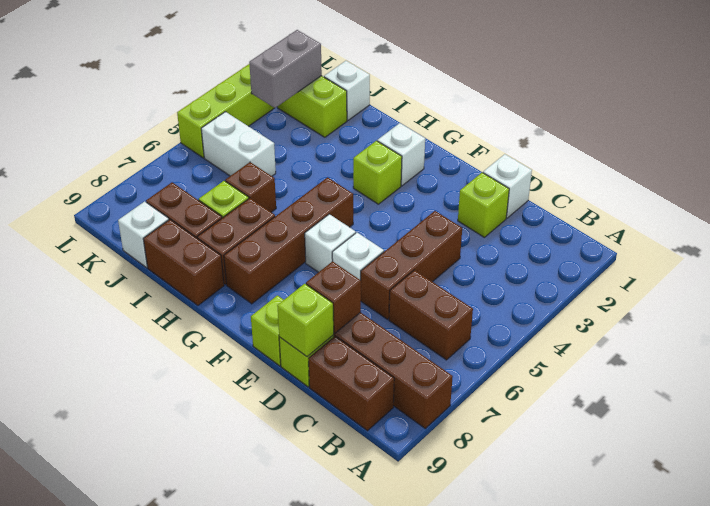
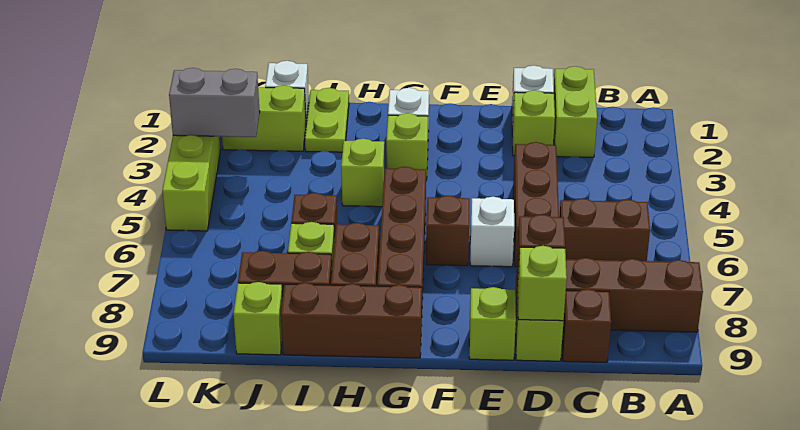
brown 1x2 brick [309,336,394,431] -> brown 1x1 brick [562,289,611,362]
none -> lime 1x2 brick [554,66,597,157]
white 1x1 brick [305,214,356,272] -> brown 1x1 brick [426,196,470,266]
none -> lime 1x1 brick [341,139,384,207]
brown 1x2 brick [143,220,224,305] -> brown 1x3 brick [281,283,422,358]
none -> lime 1x2 plate [305,88,349,152]
white 1x2 brick [201,112,276,176] -> none
white 1x1 brick [118,201,169,268] -> lime 1x1 brick [233,282,283,355]
grey 1x2 brick [249,30,322,108] -> grey 1x2 brick turned to [169,68,260,137]

